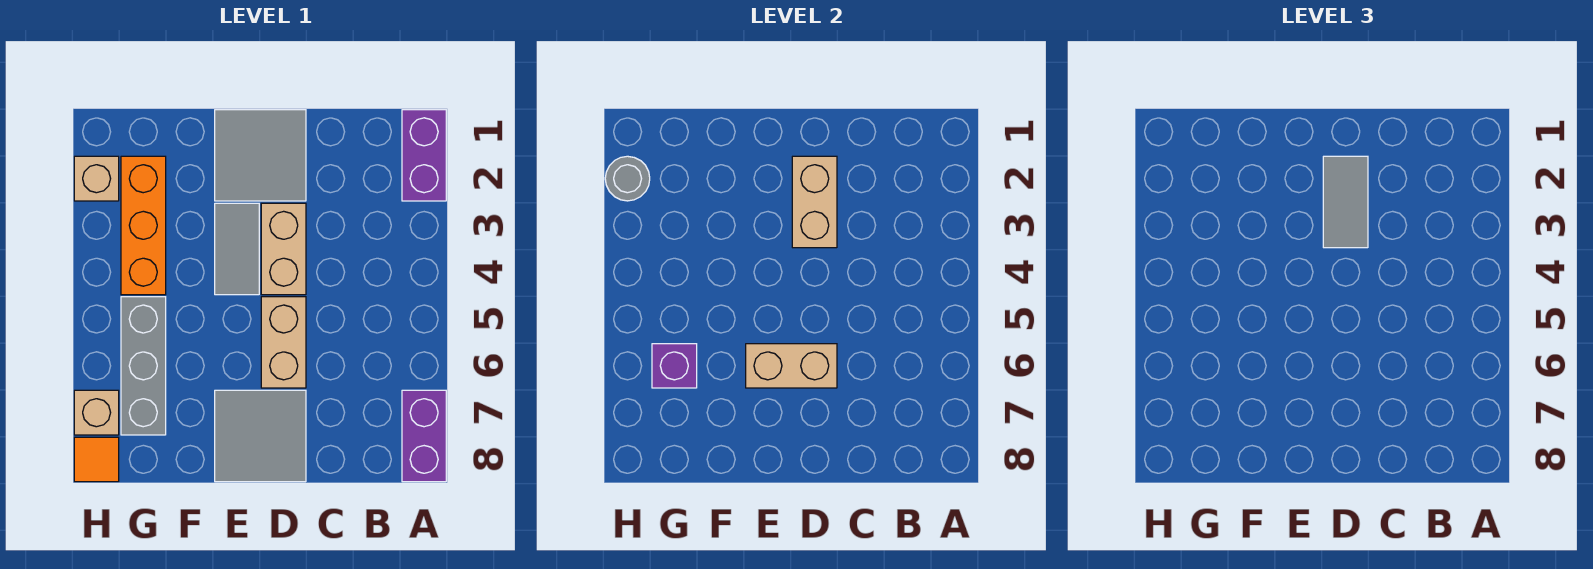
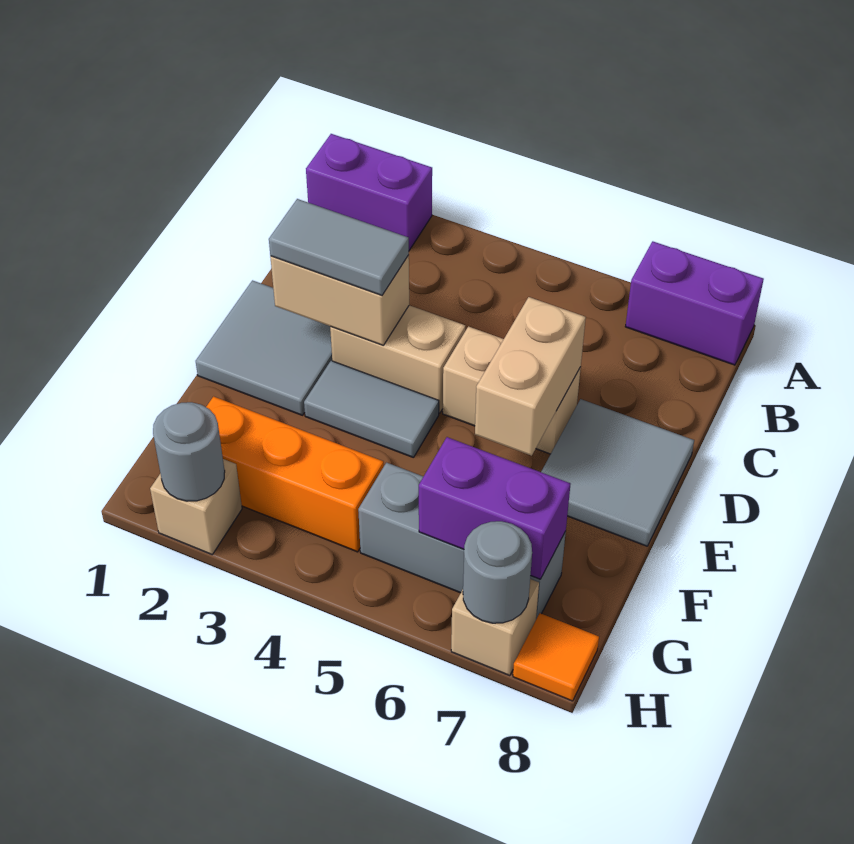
purple 1x1 brick [652,344,697,388] -> purple 1x2 brick [419,437,570,579]
none -> grey 1x1 round brick [463,521,532,623]

